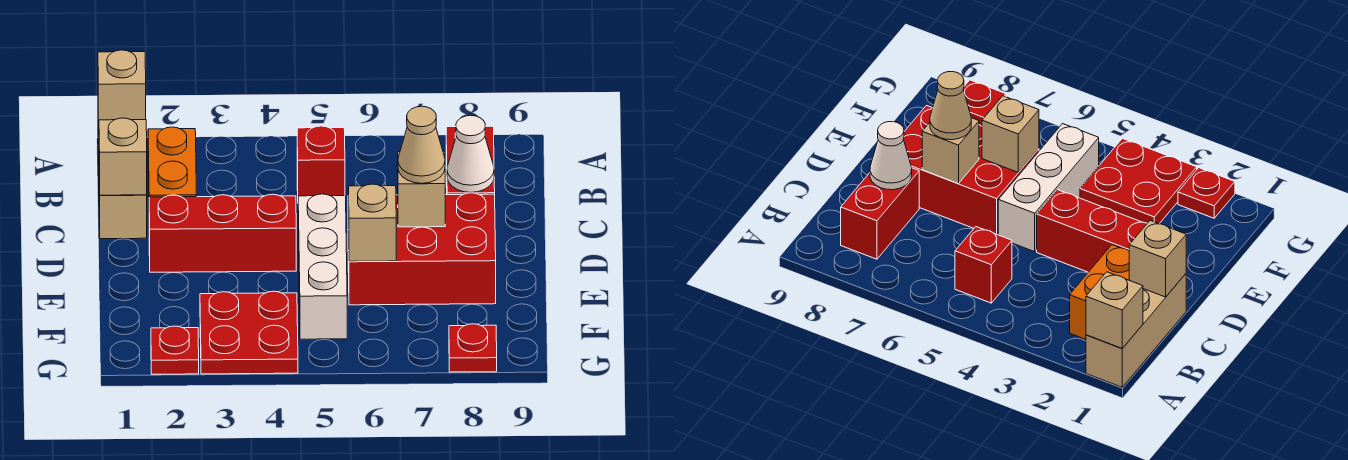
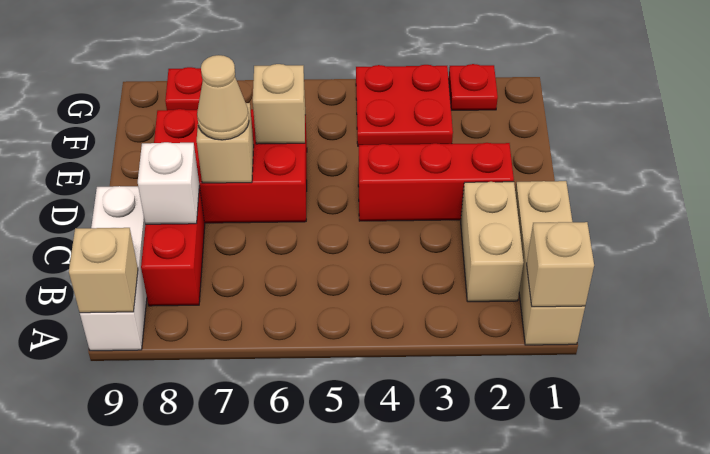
orange 1x2 brick [148,127,197,197] -> tan 1x2 brick [461,182,524,302]
red 1x1 brick [297,126,345,196] -> none
tan 1x1 brick [99,118,147,195] -> tan 1x1 brick moved to [69,228,138,313]
white 1x1 cone [447,115,494,192] -> white 1x1 brick [138,142,199,224]
white 1x3 brick [298,194,347,339] -> white 1x3 brick moved to [80,186,147,351]

